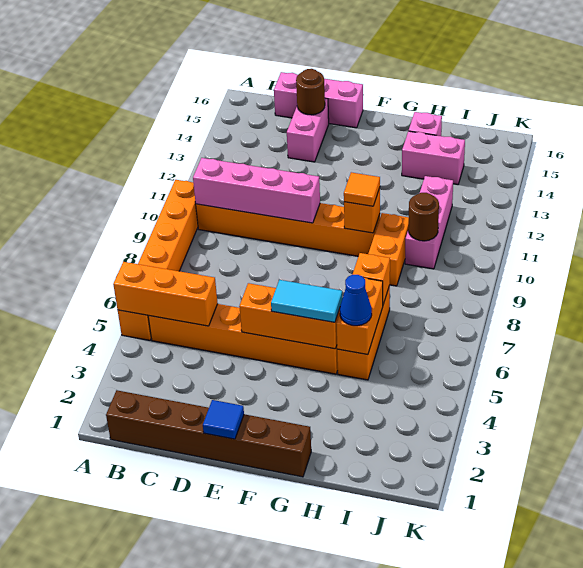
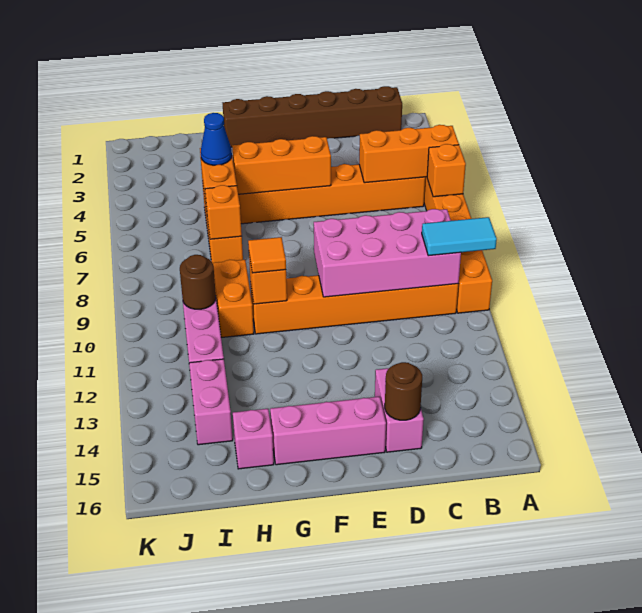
none -> orange 1x1 brick [427,144,466,197]
pink 1x4 brick [193,158,320,223] -> pink 2x4 brick [314,209,461,297]
pink 1x3 brick [274,72,363,128] -> pink 1x3 brick moved to [270,397,386,465]
blue 1x1 tile [203,400,244,439] -> none
cyan 1x2 tile [271,280,343,322] -> cyan 1x2 tile moved to [422,217,497,256]
pink 1x2 brick [402,131,465,184] -> pink 1x2 brick turned to [189,359,233,445]

